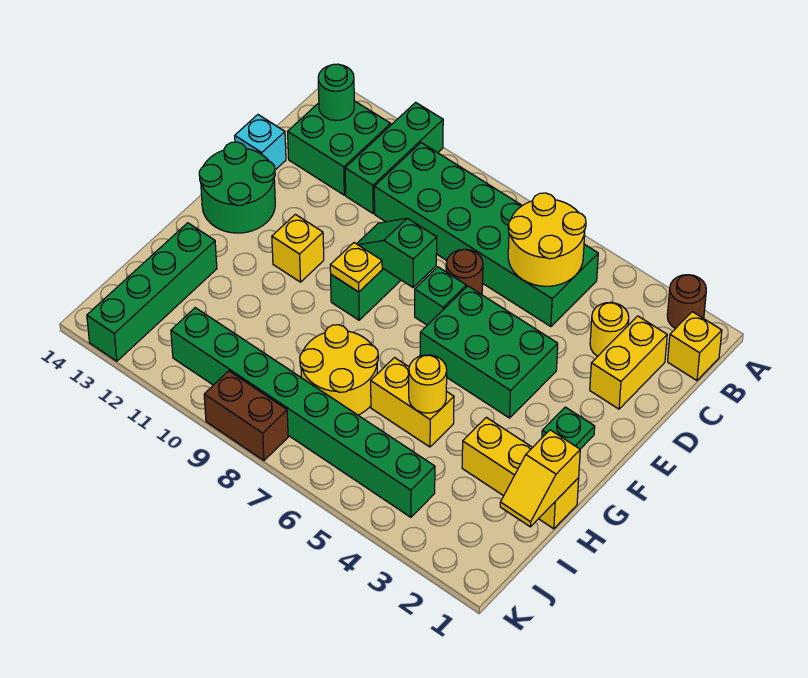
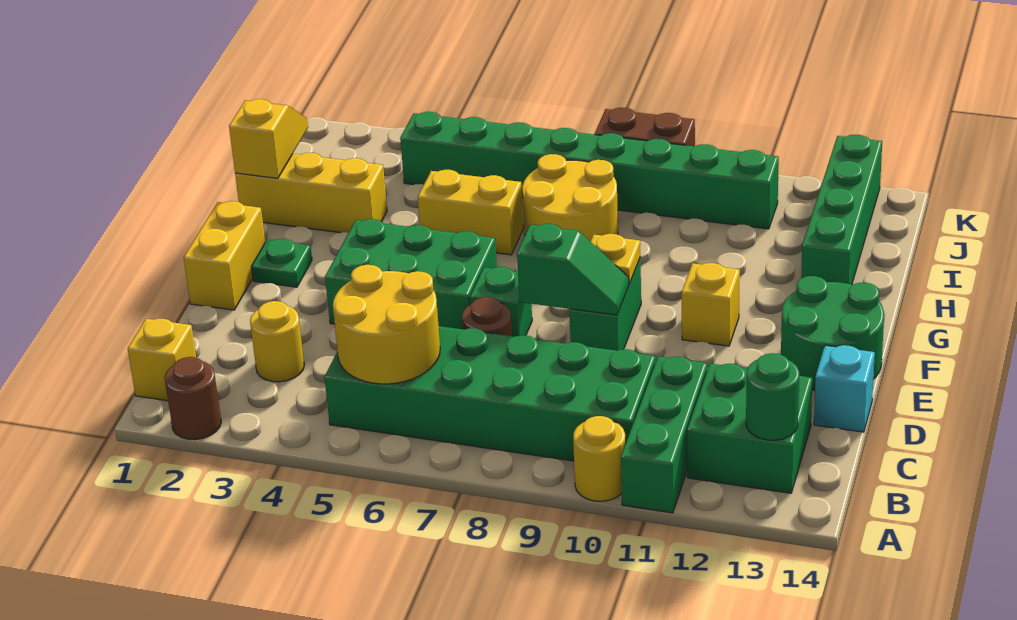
yellow 1x2 brick [590,316,667,409] -> yellow 1x2 brick moved to [184,201,265,310]
yellow 1x1 round brick [409,355,447,413] -> yellow 1x1 round brick moved to [573,416,625,501]

